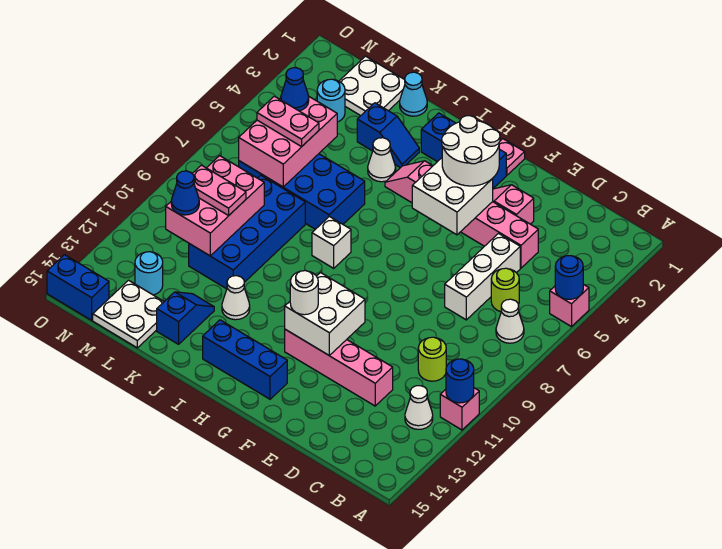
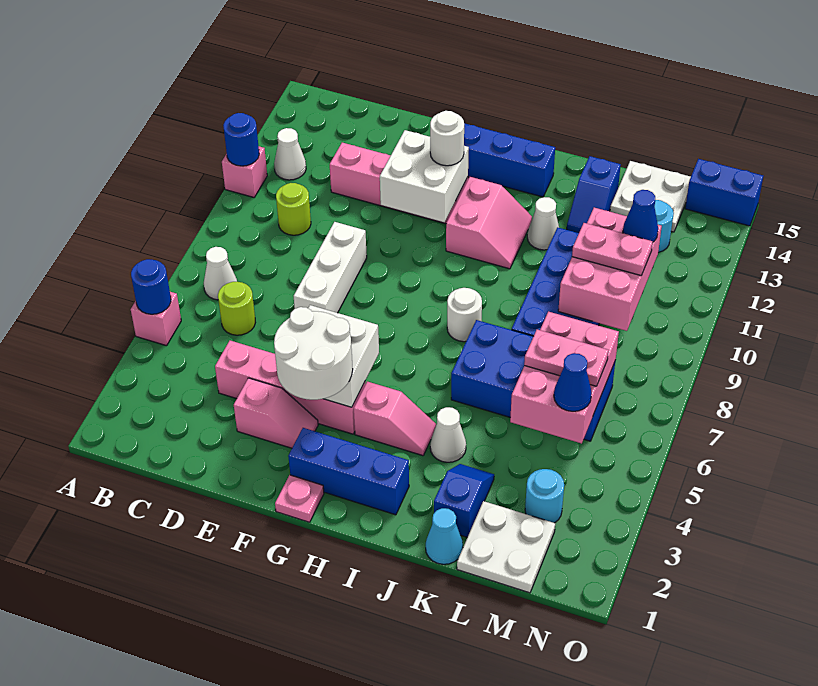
white 1x3 brick [445,233,520,320] -> white 1x3 brick moved to [294,222,367,313]
none -> pink 2x2 slope [446,177,532,269]
white 1x1 brick [312,216,351,268] -> white 1x1 round brick [447,288,482,342]
blue 1x2 slope [357,103,419,168] -> blue 1x2 slope turned to [434,464,494,537]

